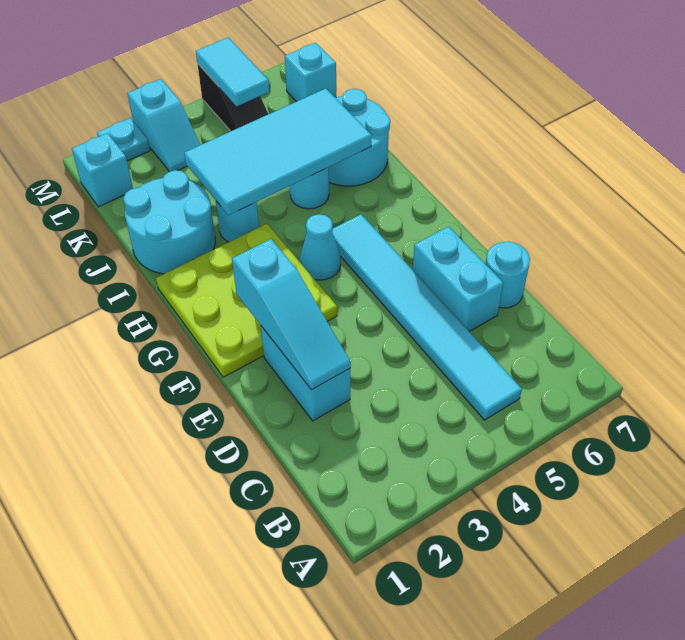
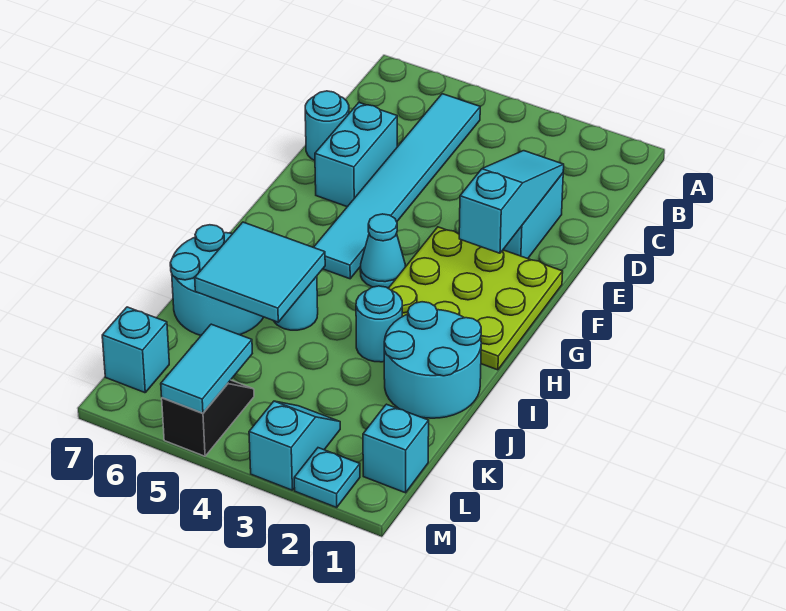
cyan 2x4 tile [184,88,372,215] -> cyan 2x2 tile [195,222,325,322]

